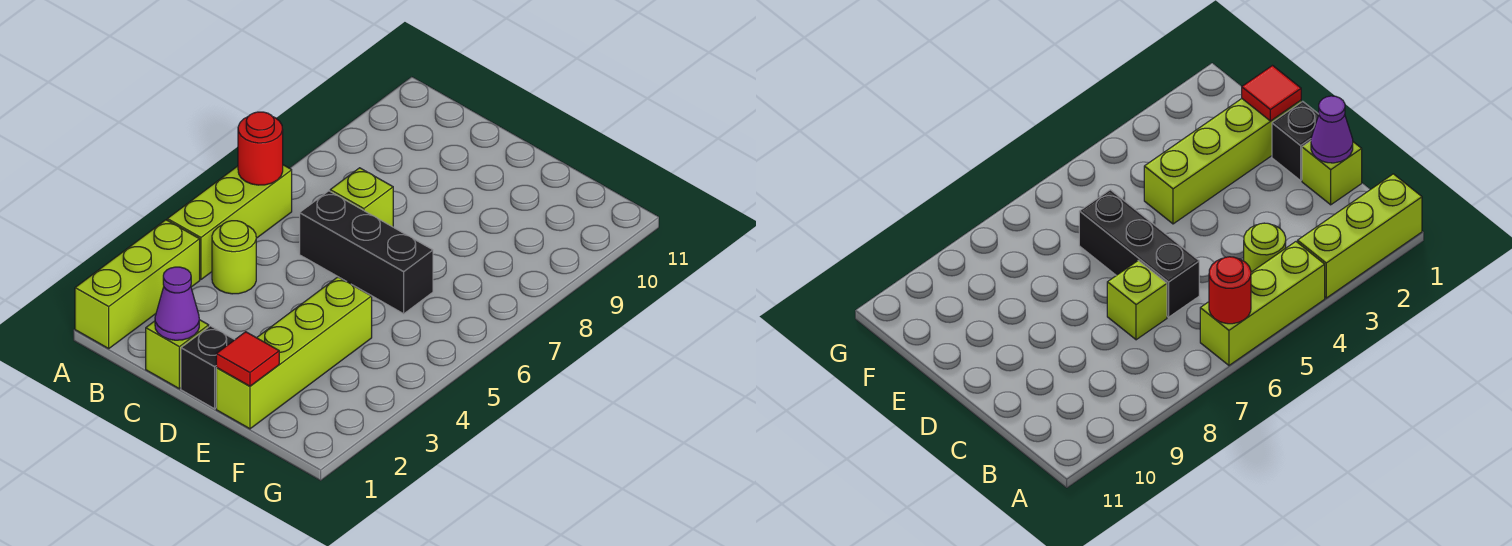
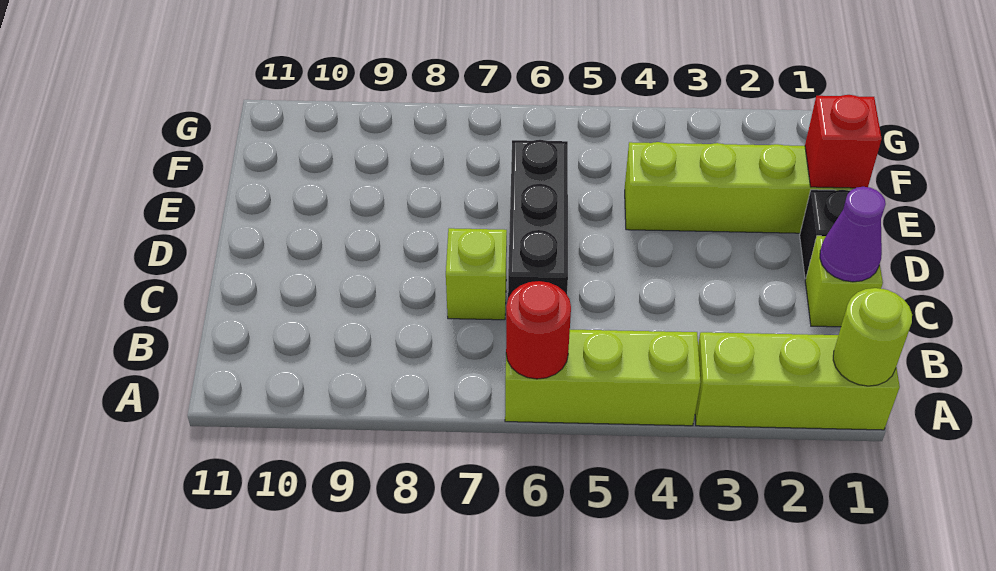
lime 1x1 round brick [212,221,256,294] -> lime 1x1 round brick moved to [833,288,912,386]
red 1x1 tile [216,332,279,386] -> red 1x1 brick [805,95,882,188]

